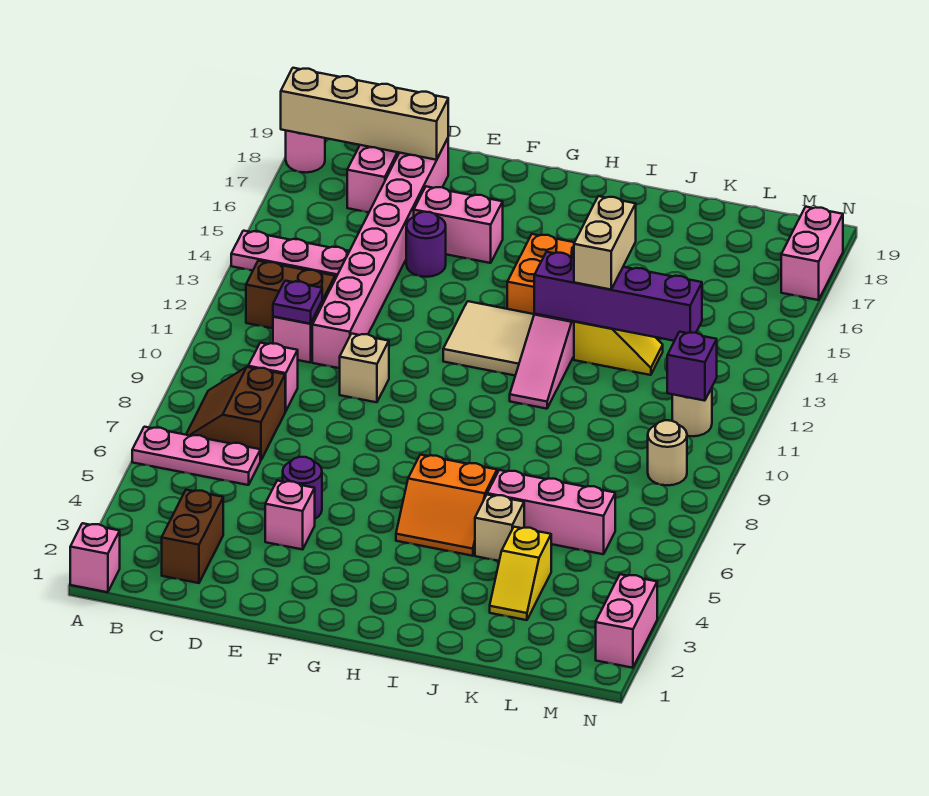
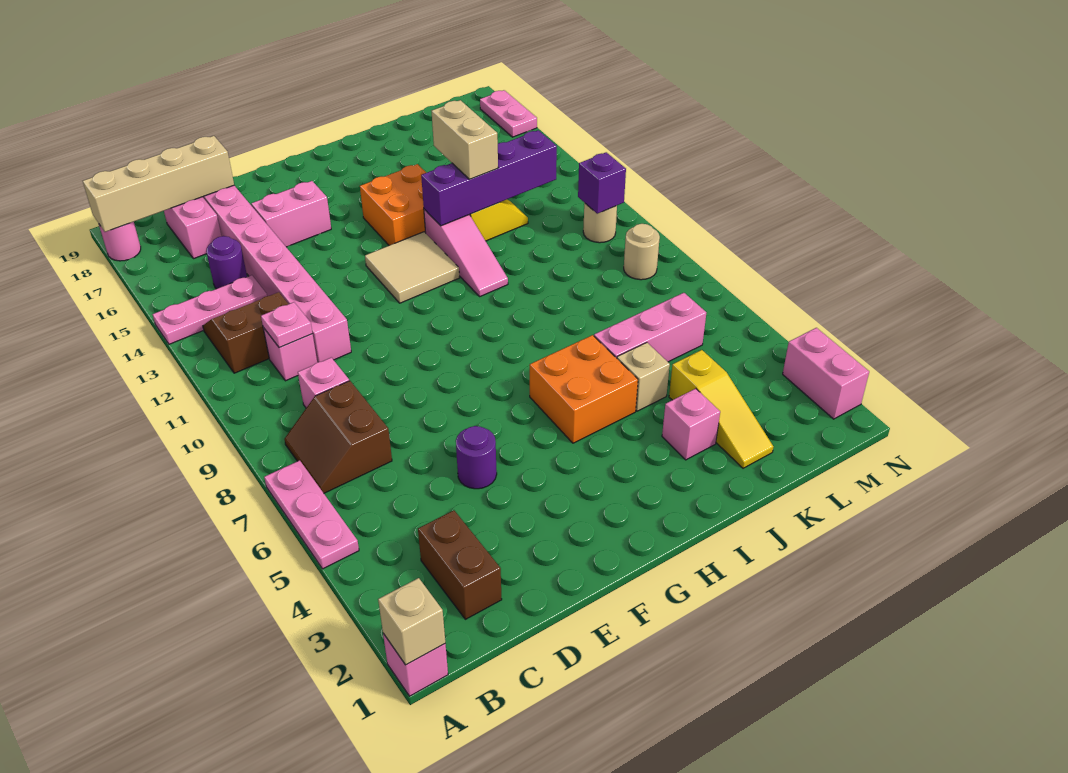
pink 1x3 plate [132,427,260,485] -> pink 1x3 plate turned to [264,460,359,569]
purple 1x1 plate [273,281,322,324] -> pink 1x1 plate [261,302,312,348]
pink 1x1 brick [265,481,315,549] -> pink 1x1 brick moved to [662,389,720,460]
tan 1x1 brick [340,333,389,402] -> tan 1x1 brick moved to [378,578,445,665]
purple 1x1 round brick [406,212,446,277] -> purple 1x1 round brick moved to [206,236,247,289]
orange 2x2 slope [396,455,497,556] -> orange 2x2 brick [530,335,638,443]
yellow 1x2 slope [490,527,551,620] -> yellow 1x3 slope [669,350,774,468]
pink 1x2 brick [781,207,843,300] -> pink 1x2 plate [480,90,537,137]

